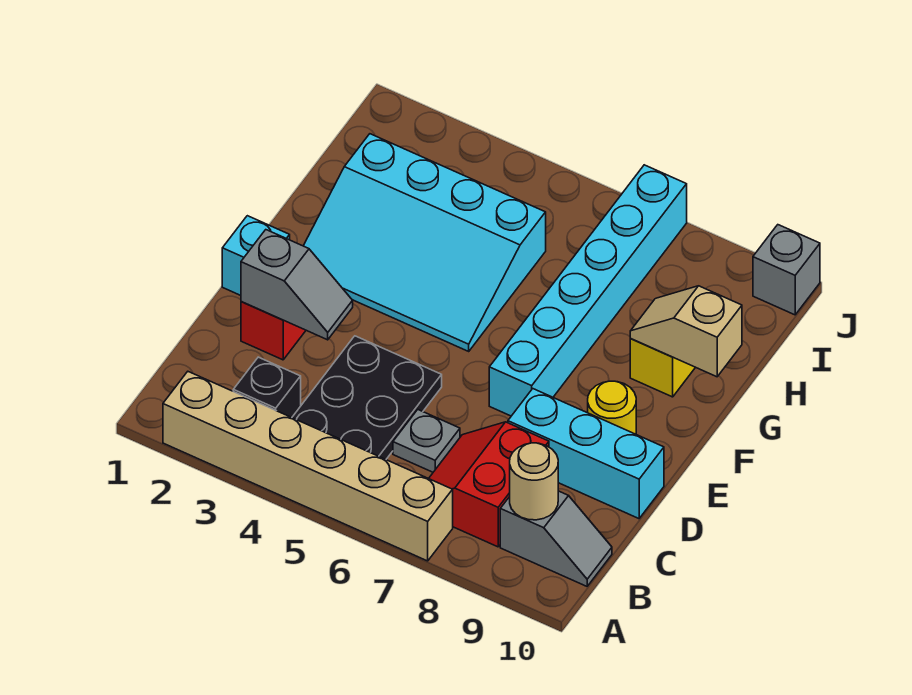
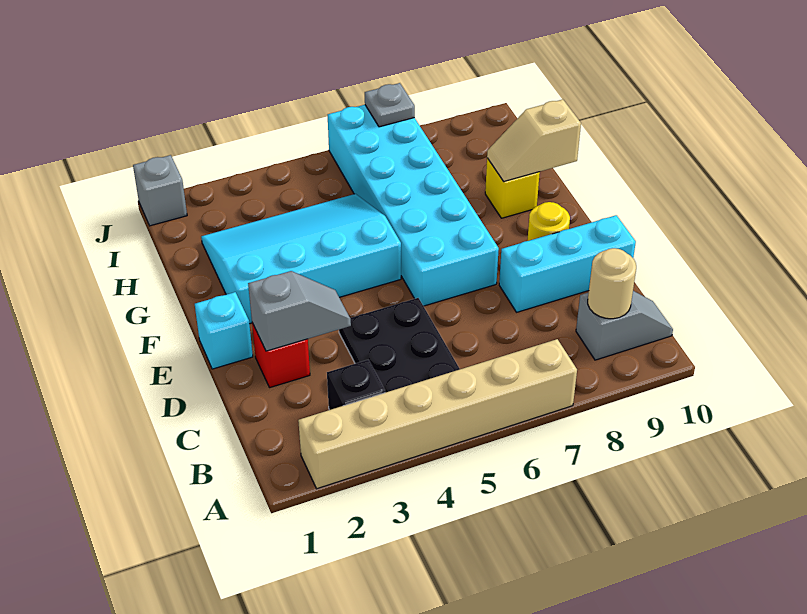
red 2x2 slope [429,422,549,547] -> none
grey 1x1 plate [393,410,460,472] -> grey 1x1 plate moved to [365,83,415,127]
cyan 1x6 brick [489,165,687,416] -> cyan 2x6 brick [328,105,499,306]
cyan 3x4 slope [304,134,546,351] -> cyan 3x4 slope turned to [201,194,401,324]
grey 1x1 brick [753,225,820,315] -> grey 1x1 brick moved to [133,155,187,226]

